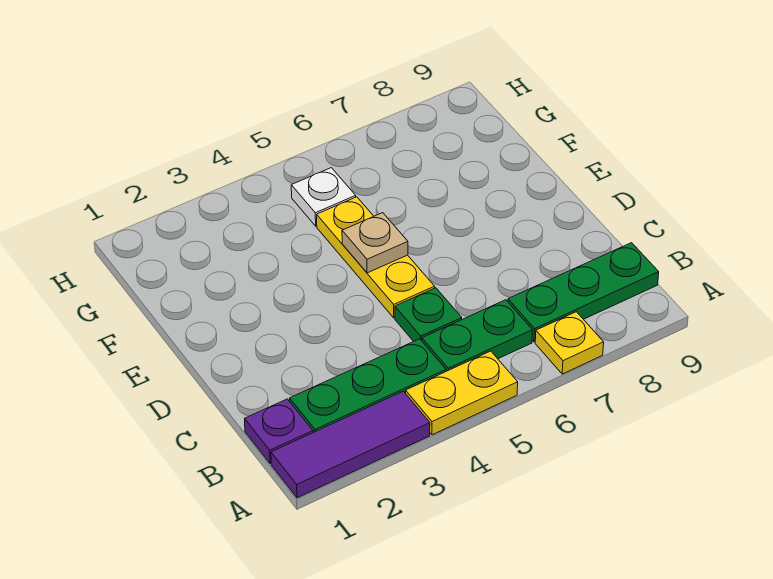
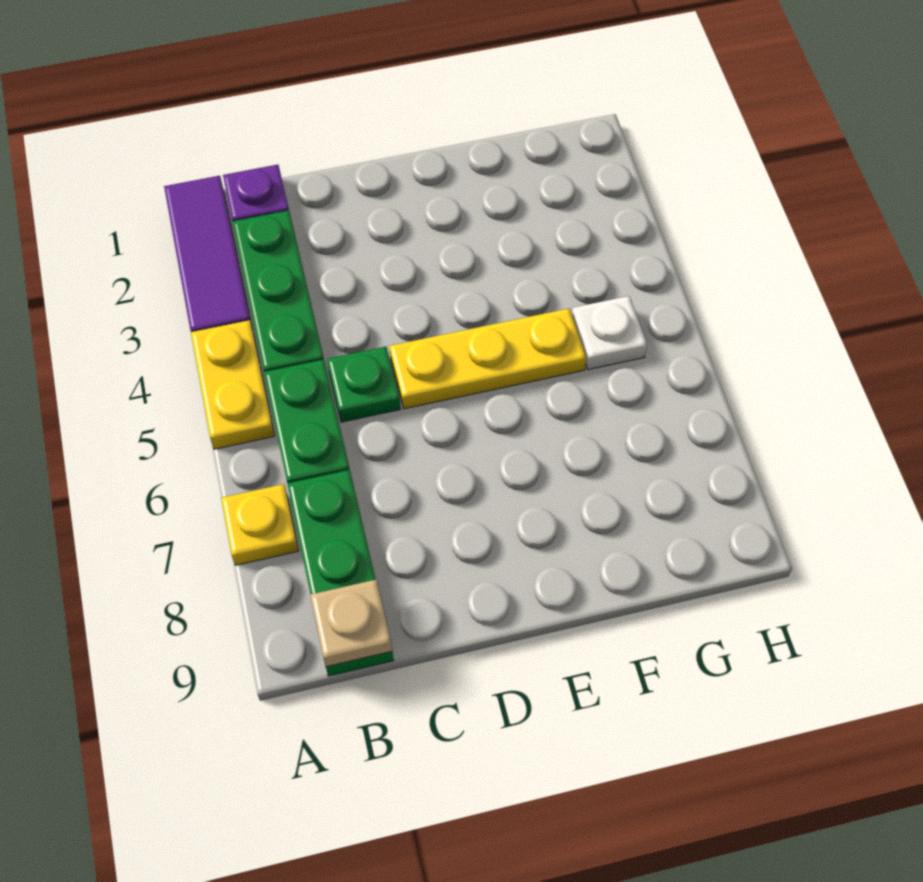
tan 1x1 plate [342,213,408,273] -> tan 1x1 plate moved to [310,580,392,667]

